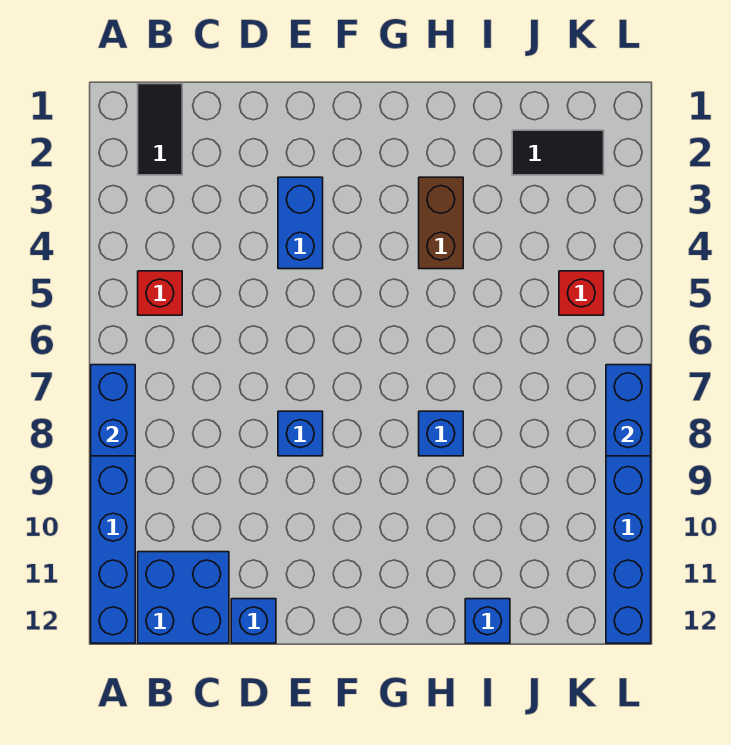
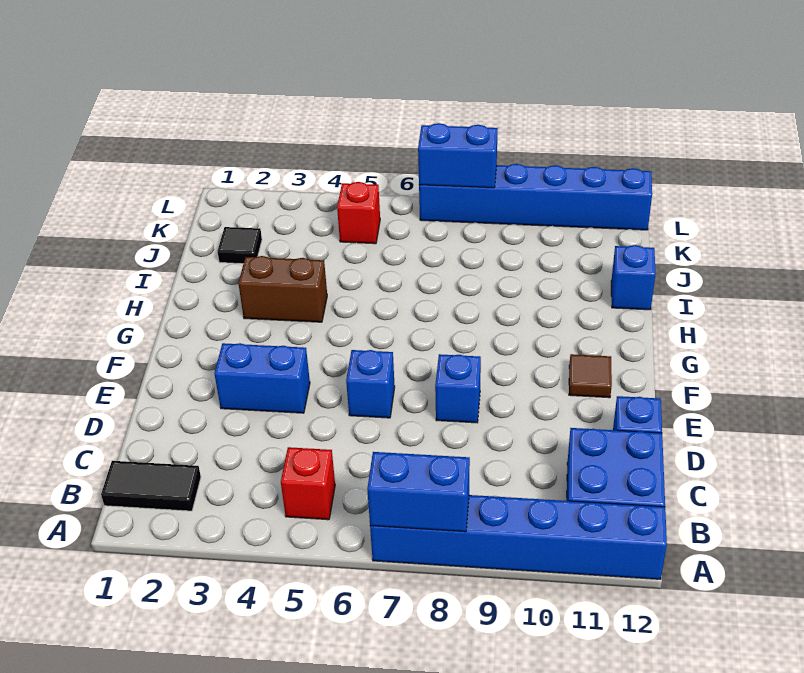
none -> brown 1x1 tile [569,354,612,398]
blue 1x1 brick [419,411,463,456] -> blue 1x1 brick moved to [346,350,395,418]
black 1x2 tile [512,130,604,175] -> black 1x1 tile [218,227,262,264]

